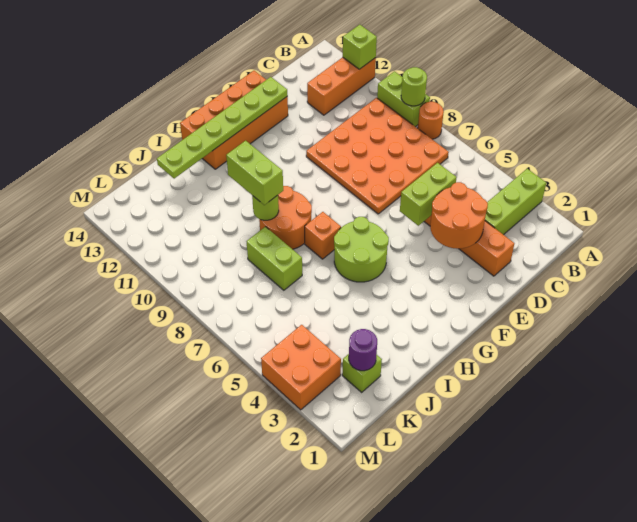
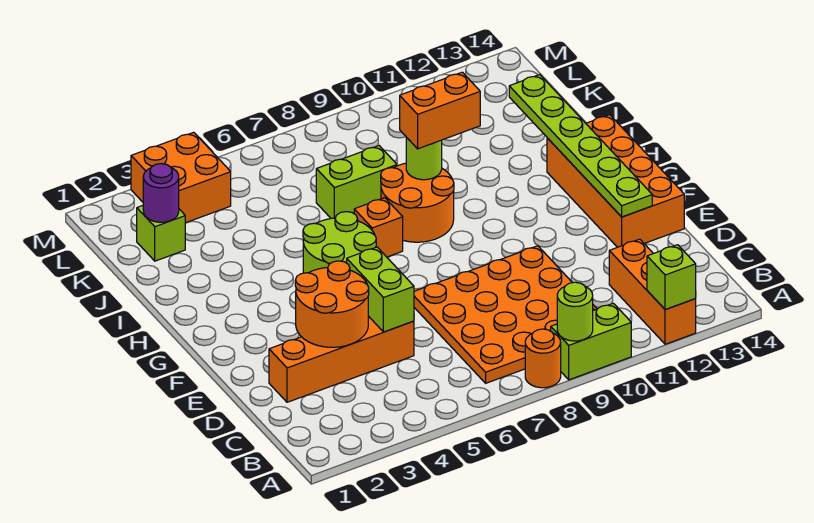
lime 1x3 brick [485,169,546,235] -> none
lime 1x2 brick [226,141,283,205] -> orange 1x2 brick [400,72,480,149]

